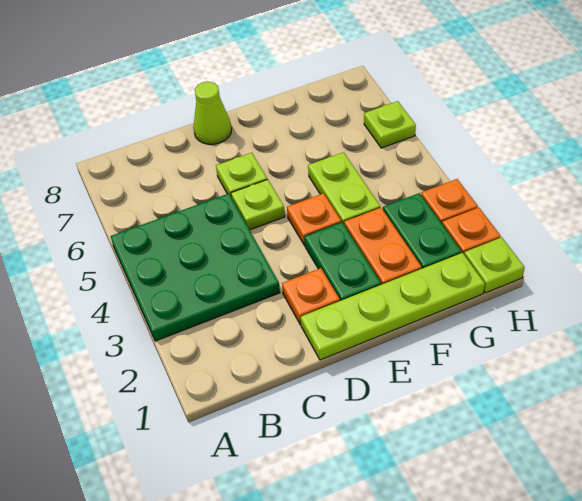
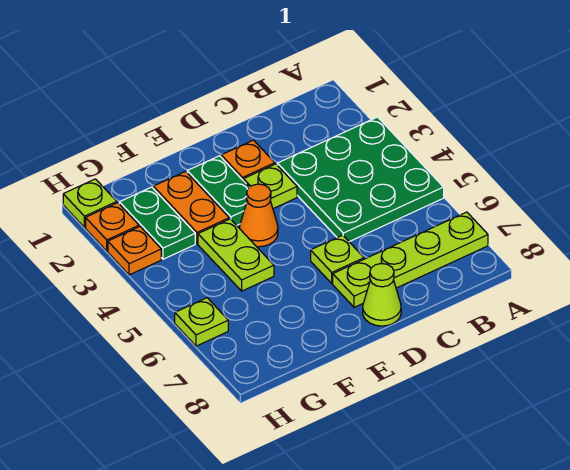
lime 1x4 plate [301,253,485,360] -> lime 1x4 plate moved to [333,212,488,307]
lime 1x1 plate [231,179,285,230] -> lime 1x1 plate moved to [244,164,297,209]
orange 1x1 plate [287,193,341,245] -> orange 1x1 cone [239,184,278,247]

